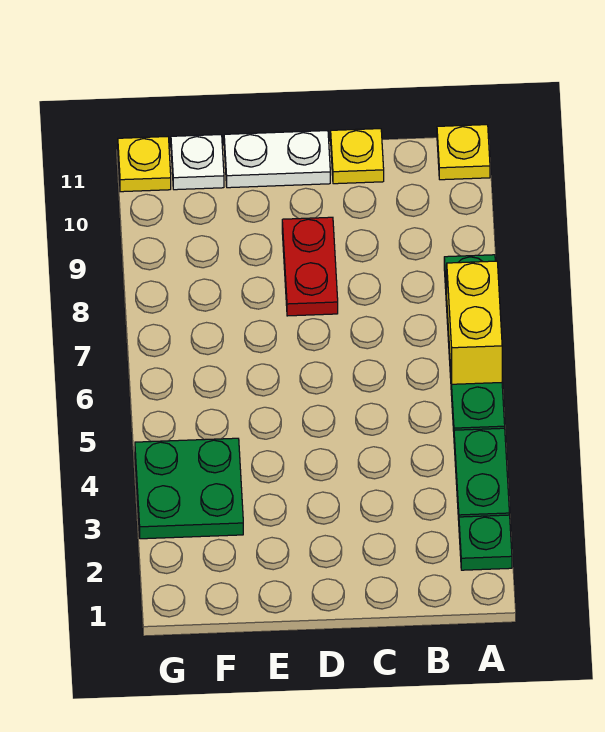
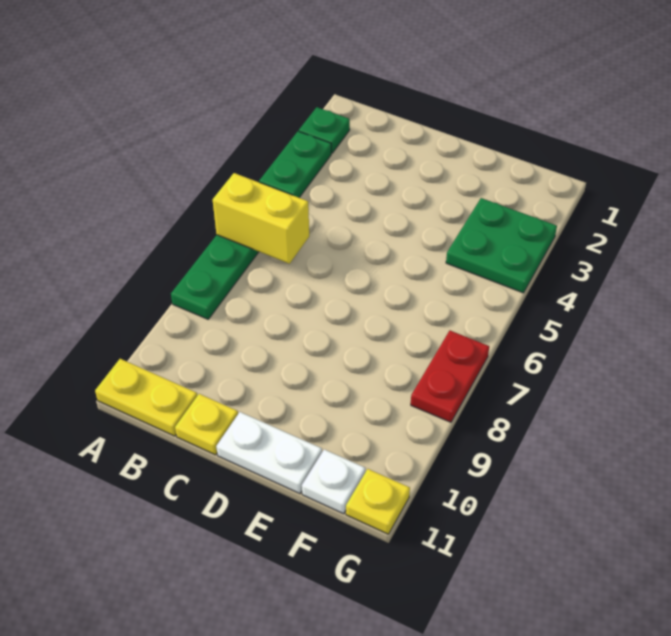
yellow 1x2 brick [447,261,502,384] -> yellow 1x2 brick turned to [213,173,309,264]
yellow 1x1 plate [437,125,490,180] -> yellow 1x2 plate [95,359,197,436]
red 1x2 plate [282,217,338,316] -> red 1x2 plate moved to [411,331,489,422]

